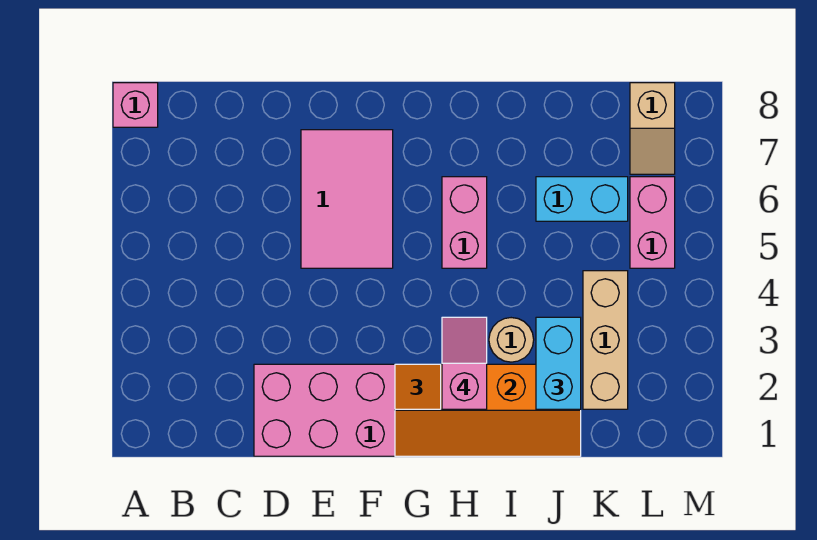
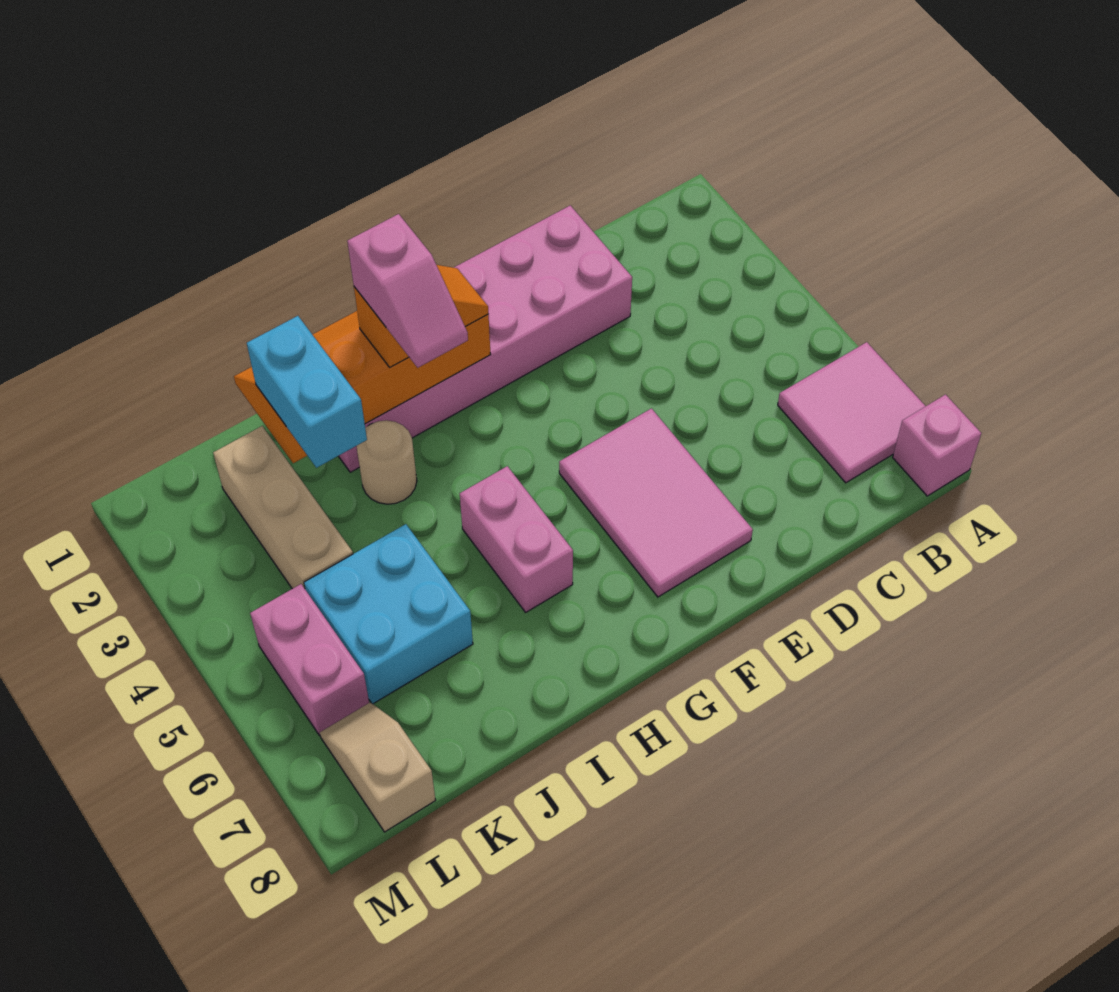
none -> pink 2x2 tile [778,342,925,483]
cyan 1x2 brick [536,177,628,221] -> cyan 2x2 brick [304,524,473,704]

